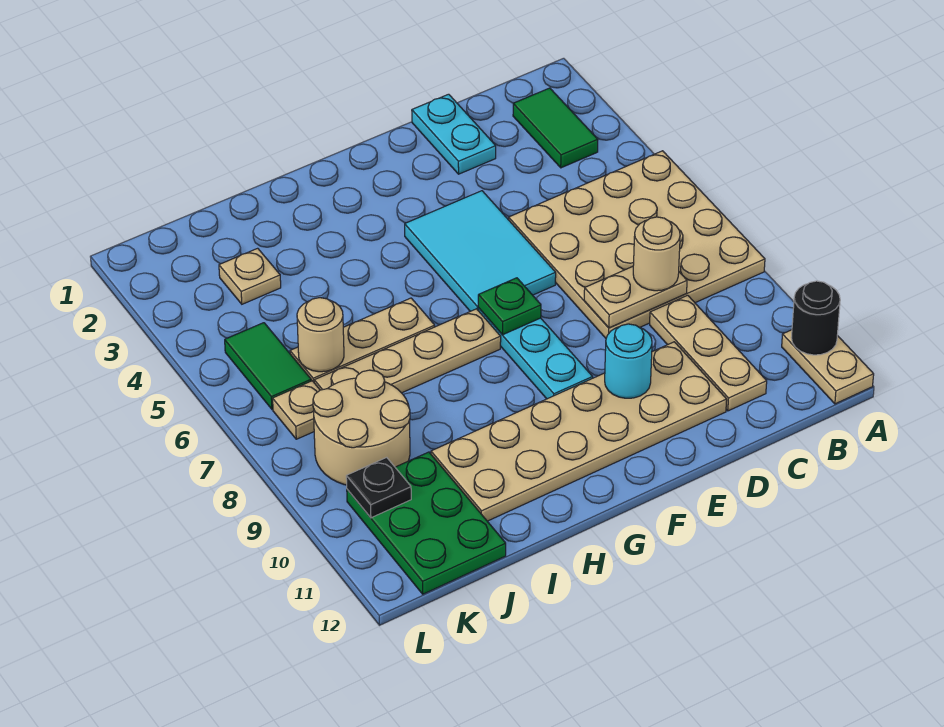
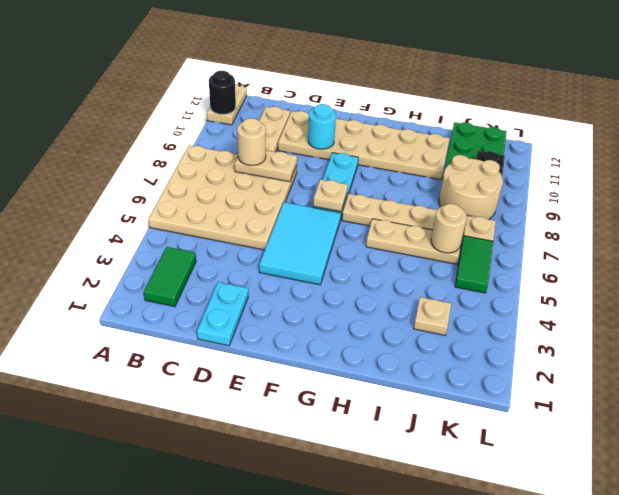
green 1x1 plate [478,278,541,335] -> tan 1x1 plate [313,179,348,212]

